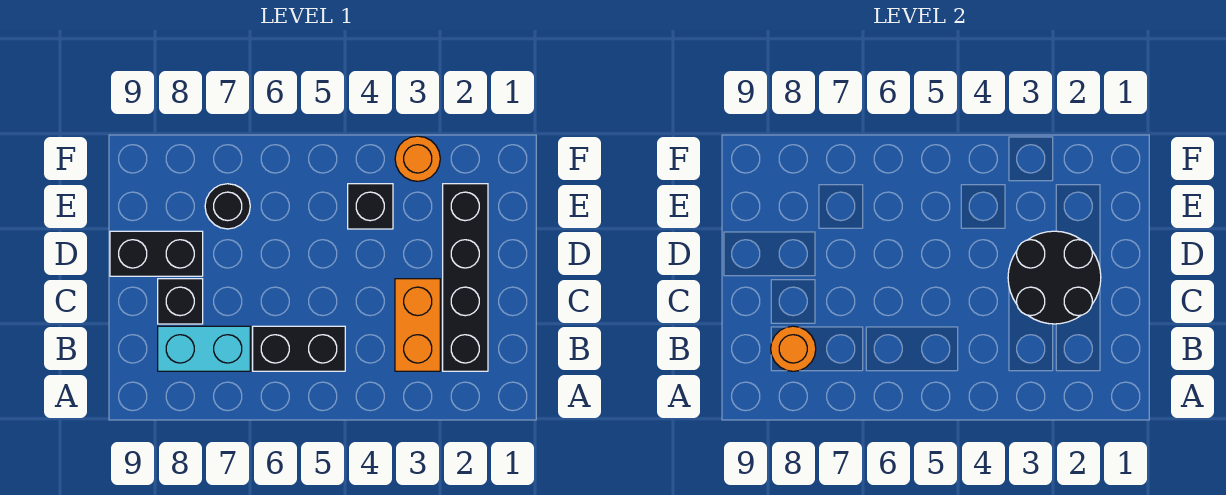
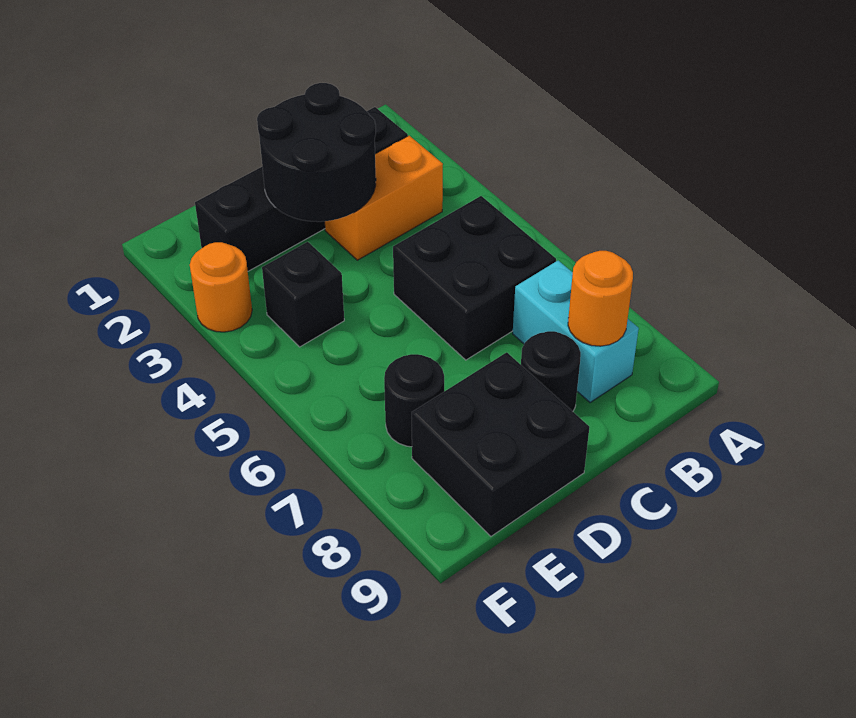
black 1x2 brick [253,326,345,371] -> black 2x2 brick [393,196,556,360]
black 1x1 brick [158,279,203,324] -> black 1x1 round brick [521,331,581,411]
black 1x2 brick [110,231,203,276] -> black 2x2 brick [412,352,589,536]

